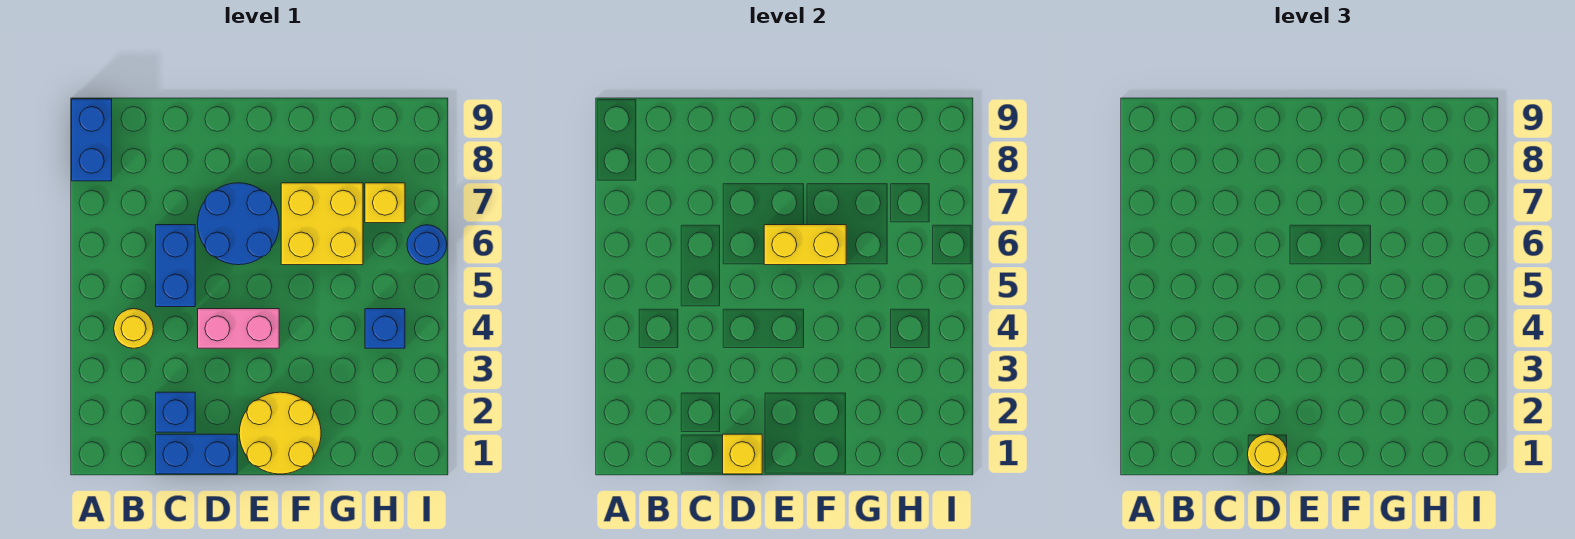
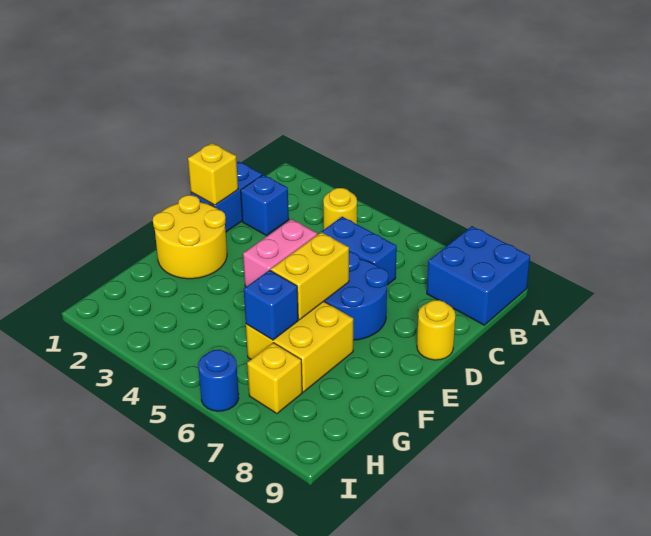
blue 1x2 brick [72,99,112,181] -> blue 2x2 brick [427,226,530,325]
yellow 1x1 round brick [1248,434,1287,474] -> yellow 1x1 round brick moved to [417,300,455,360]
blue 1x1 brick [365,309,405,348] -> blue 1x1 brick moved to [244,270,298,340]

